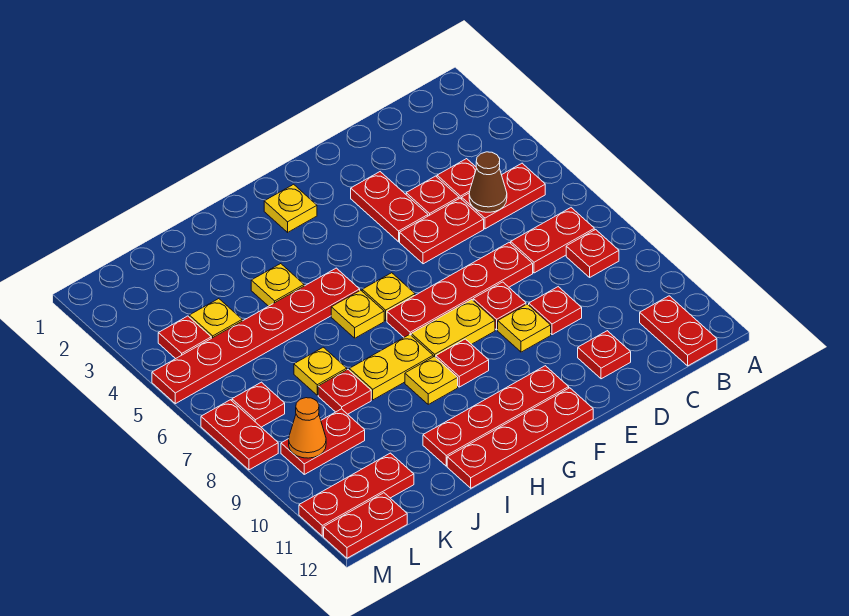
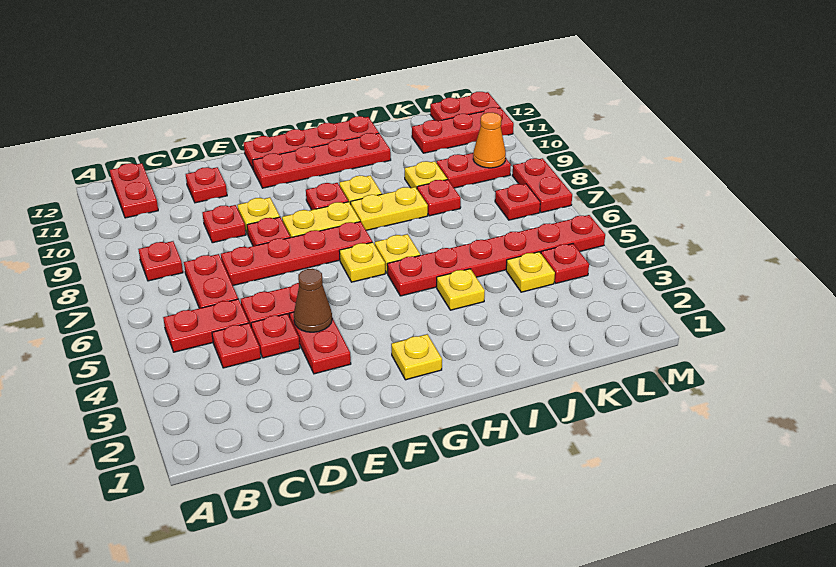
red 1x2 plate [511,208,594,273] -> red 1x2 plate turned to [184,254,238,308]
brown 1x1 cone [469,152,507,212] -> brown 1x1 cone moved to [294,269,332,332]
yellow 1x1 plate [294,347,347,395] -> yellow 1x1 plate moved to [405,161,447,188]

